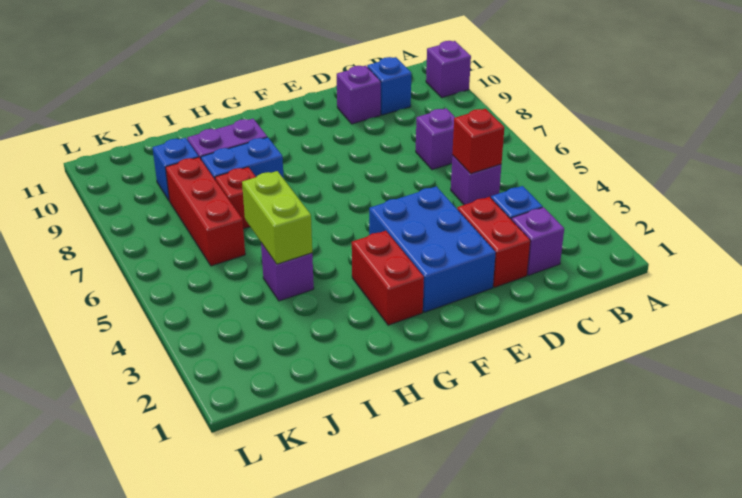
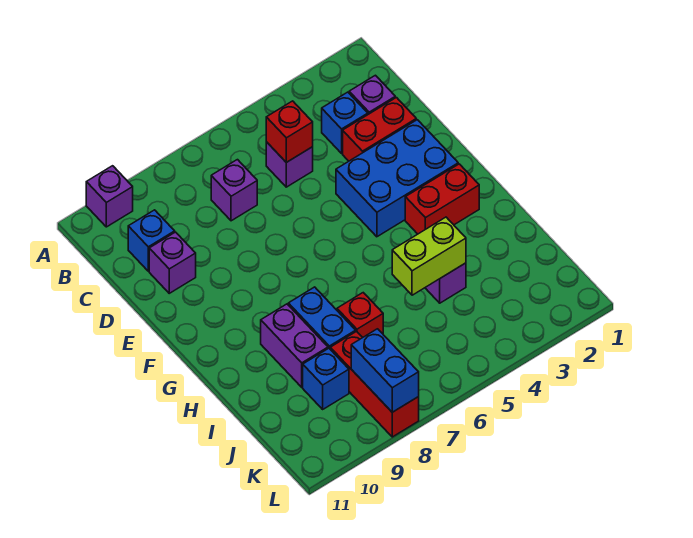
red 1x3 brick [166,157,245,266] -> red 1x3 brick turned to [330,331,419,437]
none -> blue 1x2 brick [351,329,419,412]

